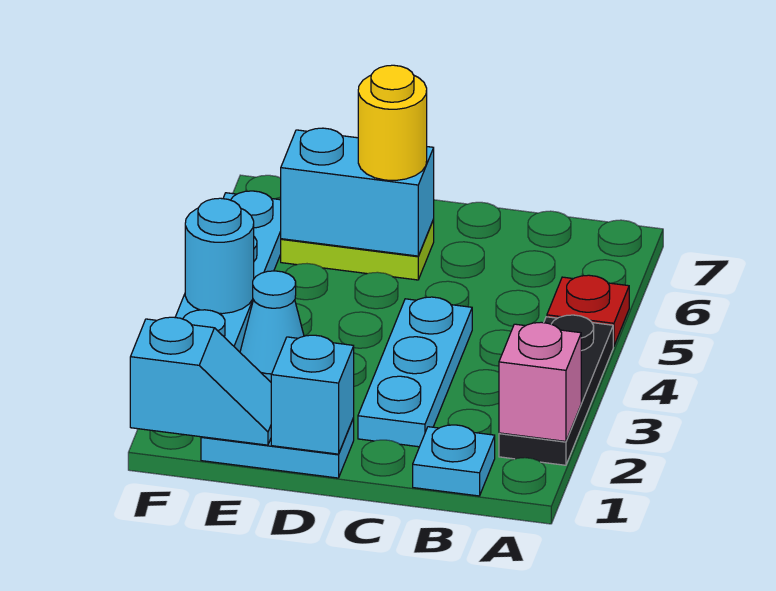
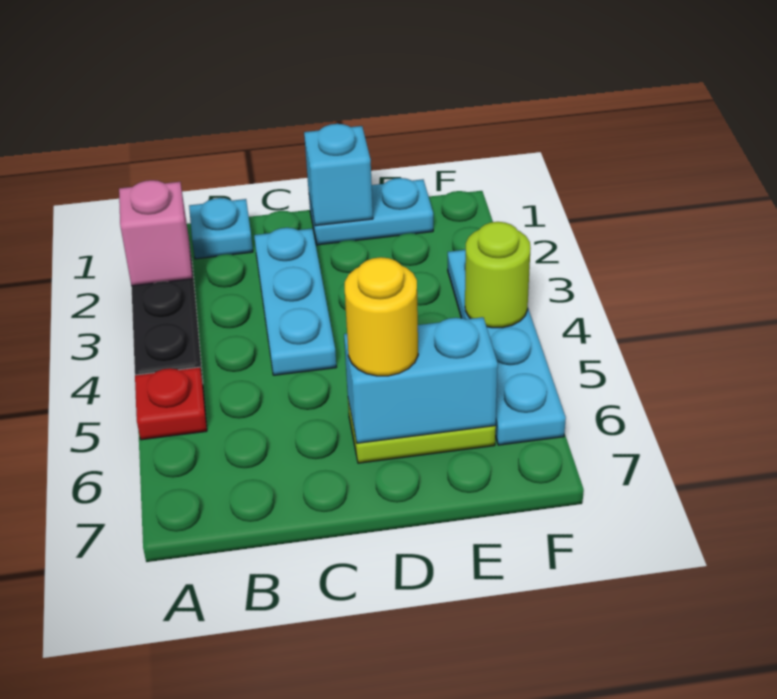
cyan 1x2 slope [130,317,271,445] -> none
cyan 1x1 cone [240,271,304,382] -> none
cyan 1x1 round brick [185,198,254,314] -> lime 1x1 round brick [465,222,531,328]

